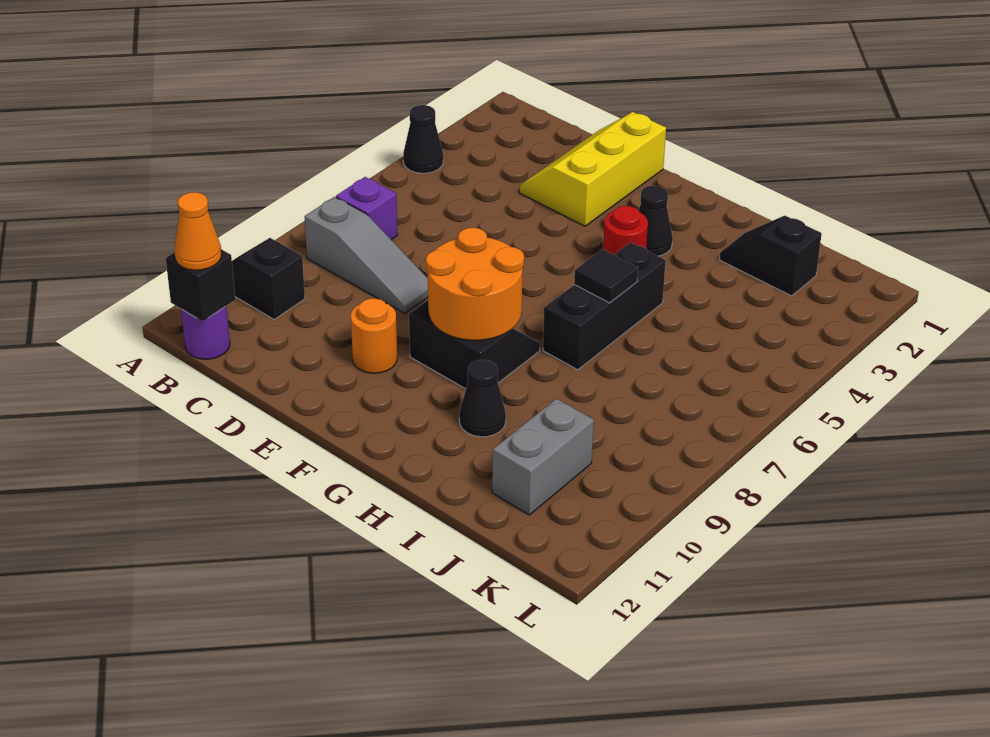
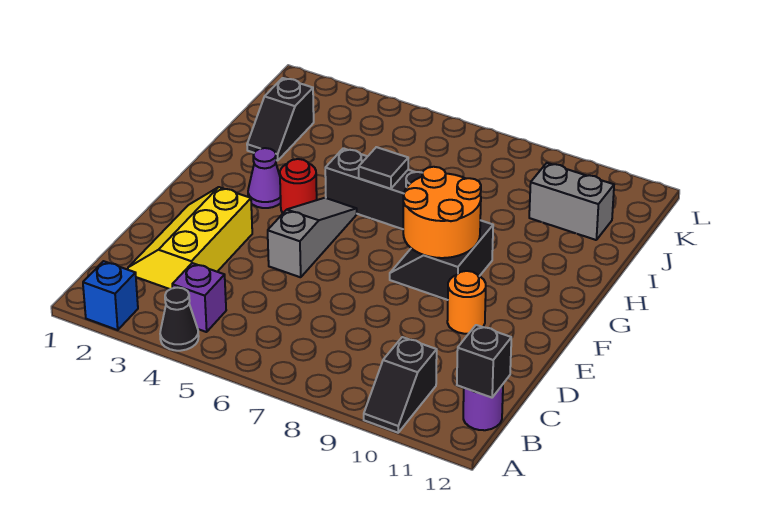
none -> blue 1x1 brick [83,261,138,330]
purple 1x1 brick [336,177,398,240] -> purple 1x1 brick moved to [172,263,226,332]
grey 1x3 slope [304,197,428,313] -> grey 1x3 slope moved to [268,198,357,277]
orange 1x1 cone [174,192,221,270] -> none
yellow 2x3 slope [519,112,666,226] -> yellow 2x3 slope turned to [128,187,252,289]
black 1x1 cone [639,186,673,256] -> purple 1x1 cone [248,148,281,208]
black 1x1 cone [459,360,506,437] -> none

